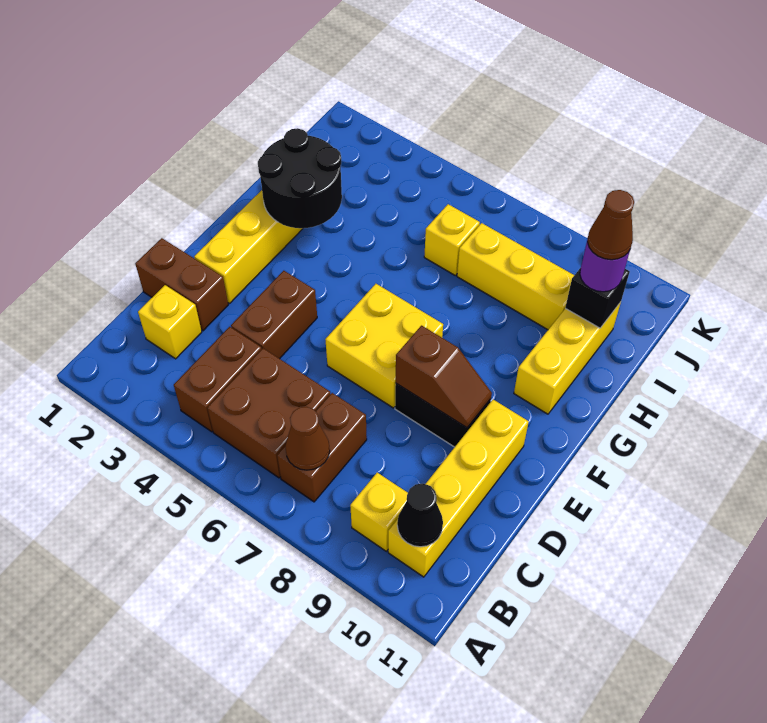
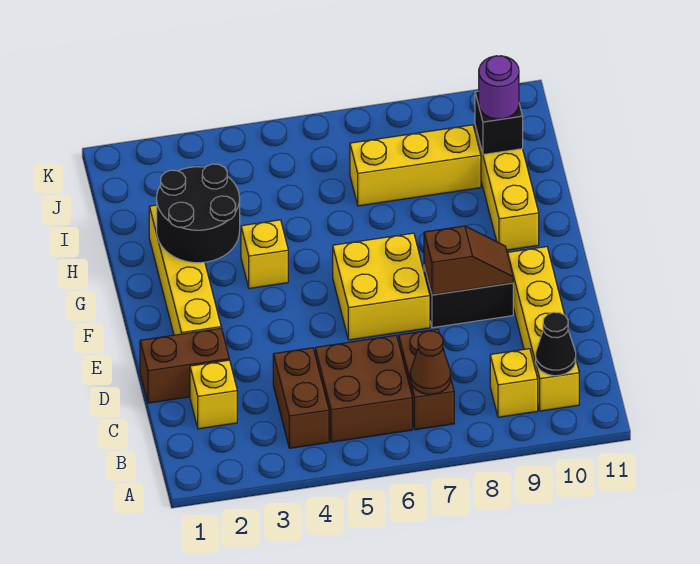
brown 1x2 brick [231,271,317,359] -> none
yellow 1x1 brick [424,204,480,275] -> yellow 1x1 brick moved to [241,220,288,289]
brown 1x1 cone [587,190,634,260] -> none

